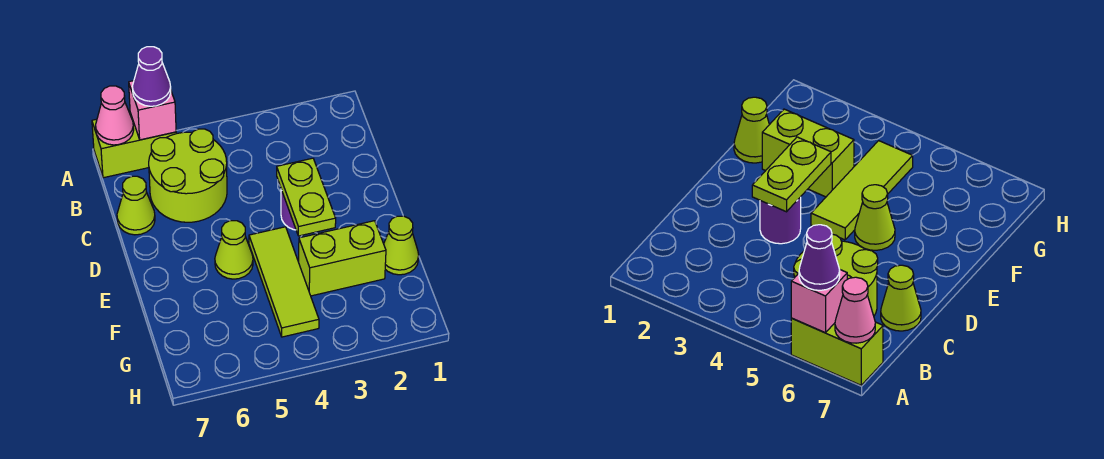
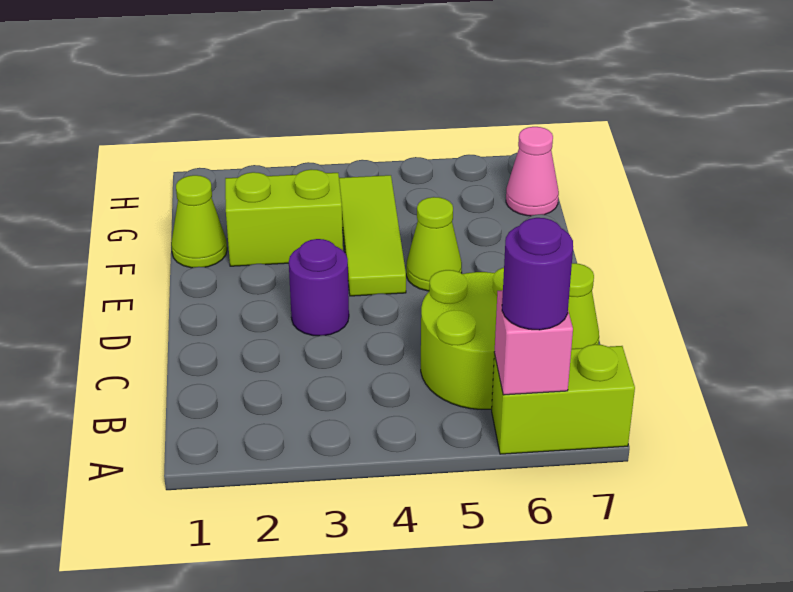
purple 1x1 cone [132,47,171,106] -> purple 1x1 round brick [502,218,573,330]
pink 1x1 cone [96,86,134,145] -> pink 1x1 cone moved to [506,127,559,216]
lime 1x2 plate [277,158,336,236] -> none

